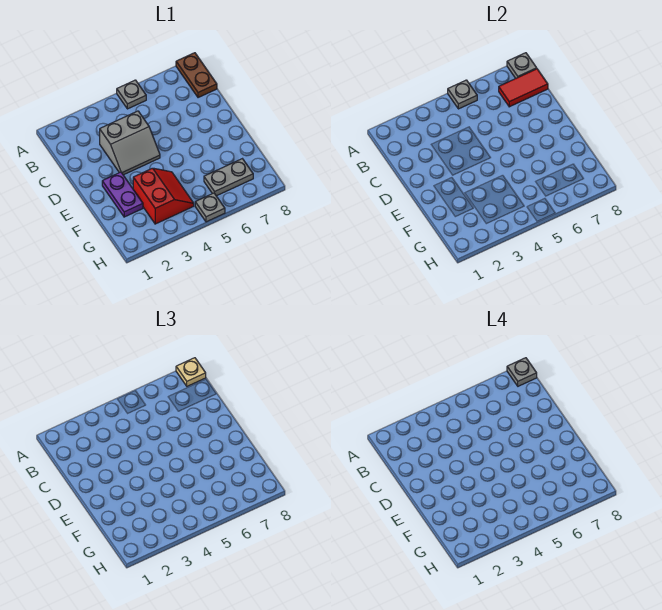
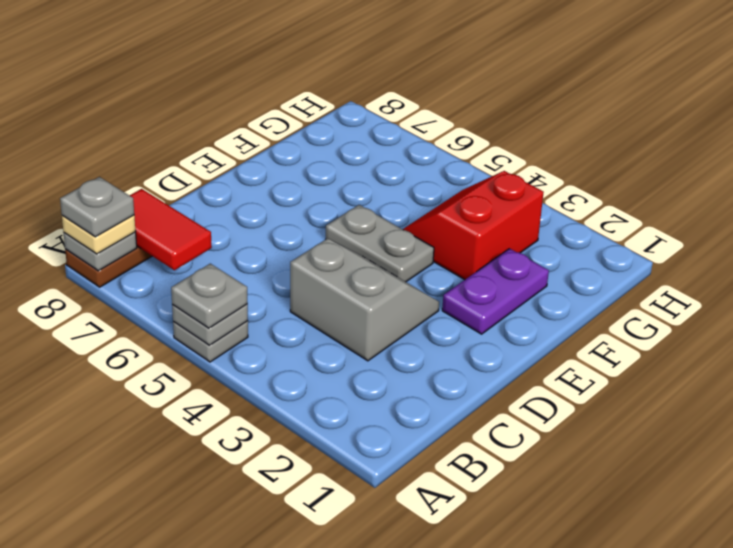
grey 1x2 plate [204,159,253,196] -> grey 1x2 plate moved to [326,205,434,282]
grey 1x1 plate [195,193,225,222] -> grey 1x1 plate moved to [171,264,248,328]

